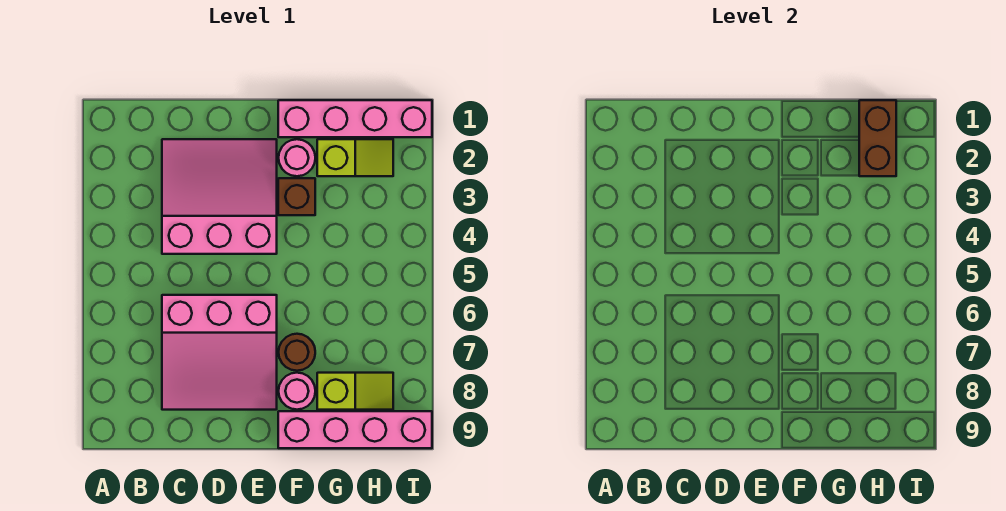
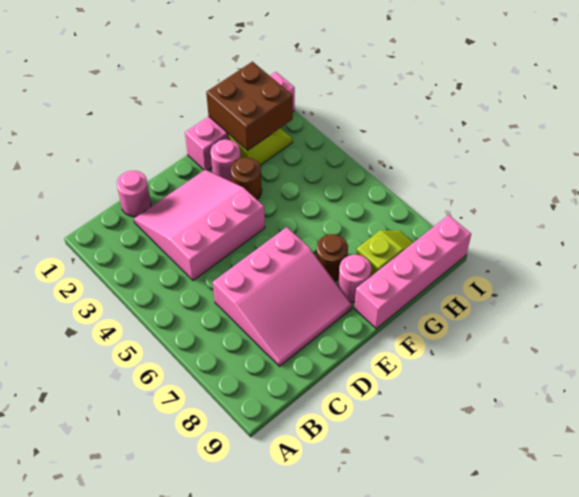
none -> pink 1x1 round brick [117,171,151,217]
brown 1x1 brick [278,178,315,215] -> brown 1x1 round brick [231,158,262,200]
brown 1x2 brick [859,100,896,176] -> brown 2x2 brick [206,62,293,151]

